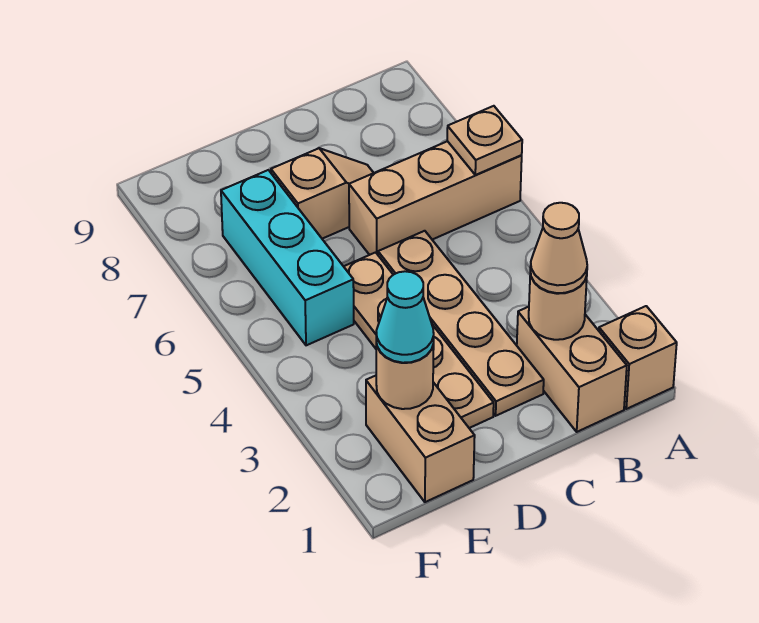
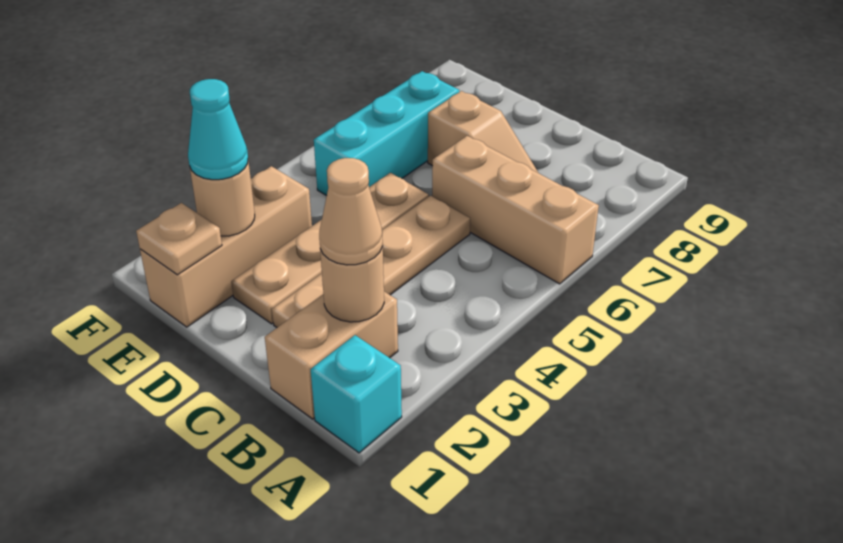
tan 1x1 brick [599,306,677,409] -> cyan 1x1 brick [311,335,402,453]
tan 1x1 plate [447,106,522,175] -> tan 1x1 plate moved to [136,203,222,275]
tan 1x2 brick [366,376,475,502] -> tan 1x3 brick [140,166,312,327]

